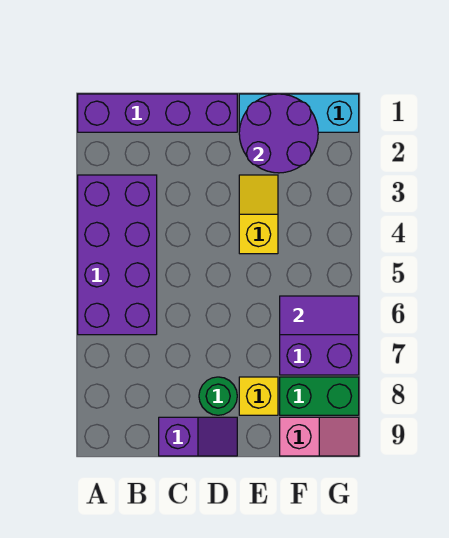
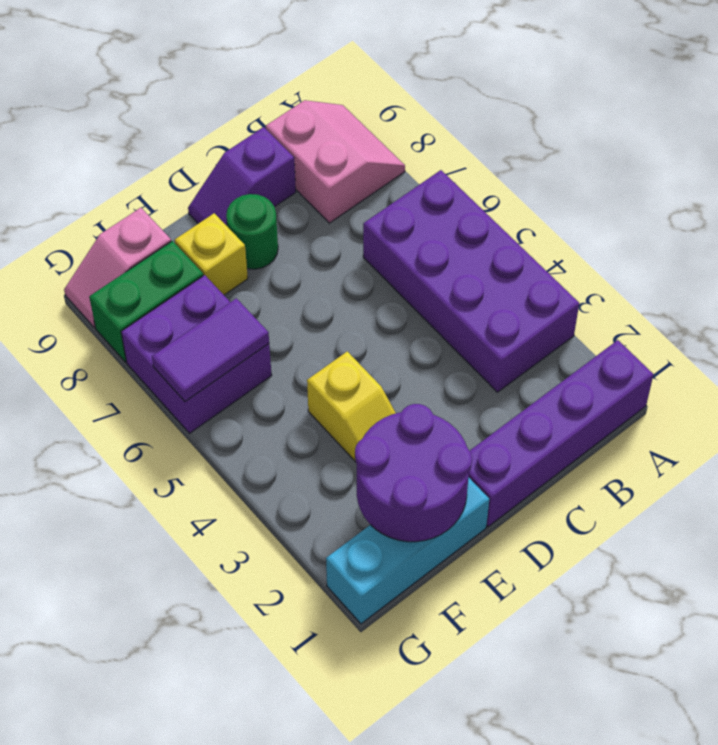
none -> pink 2x2 slope [266,100,405,223]

